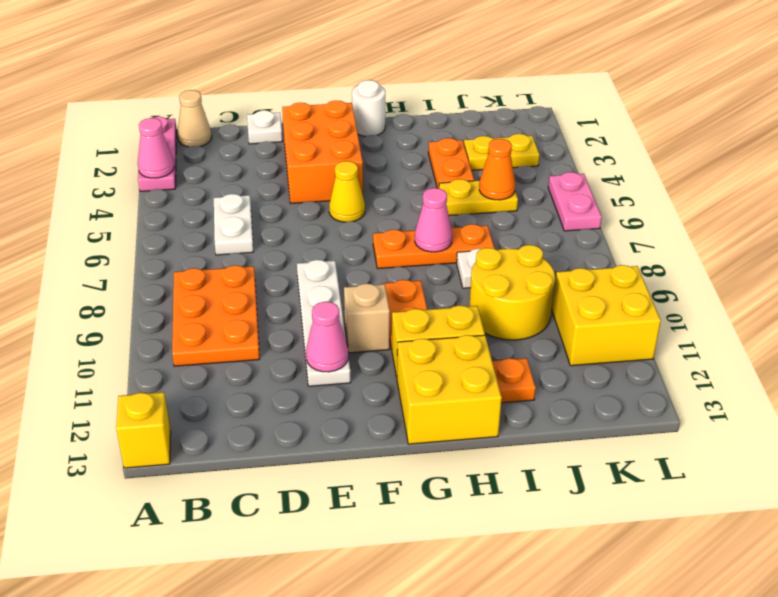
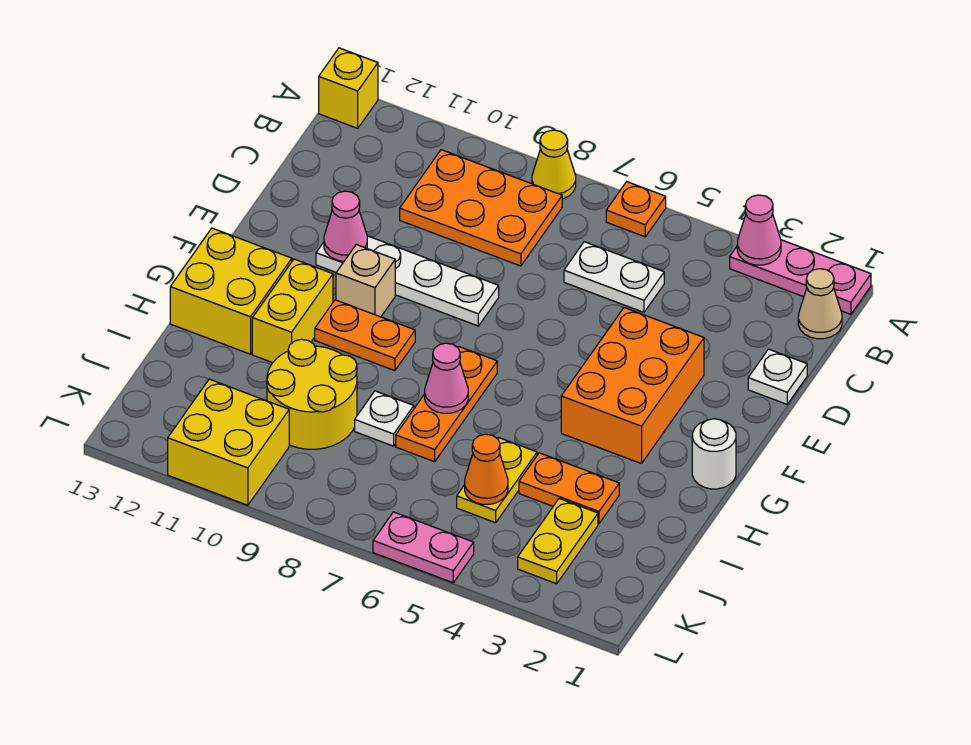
orange 2x3 brick [282,101,363,203] -> orange 2x3 brick turned to [561,308,704,464]
yellow 1x1 cone [329,161,365,222] -> yellow 1x1 cone moved to [532,130,576,199]
orange 1x1 plate [492,358,536,403] -> orange 1x1 plate moved to [606,182,666,237]

